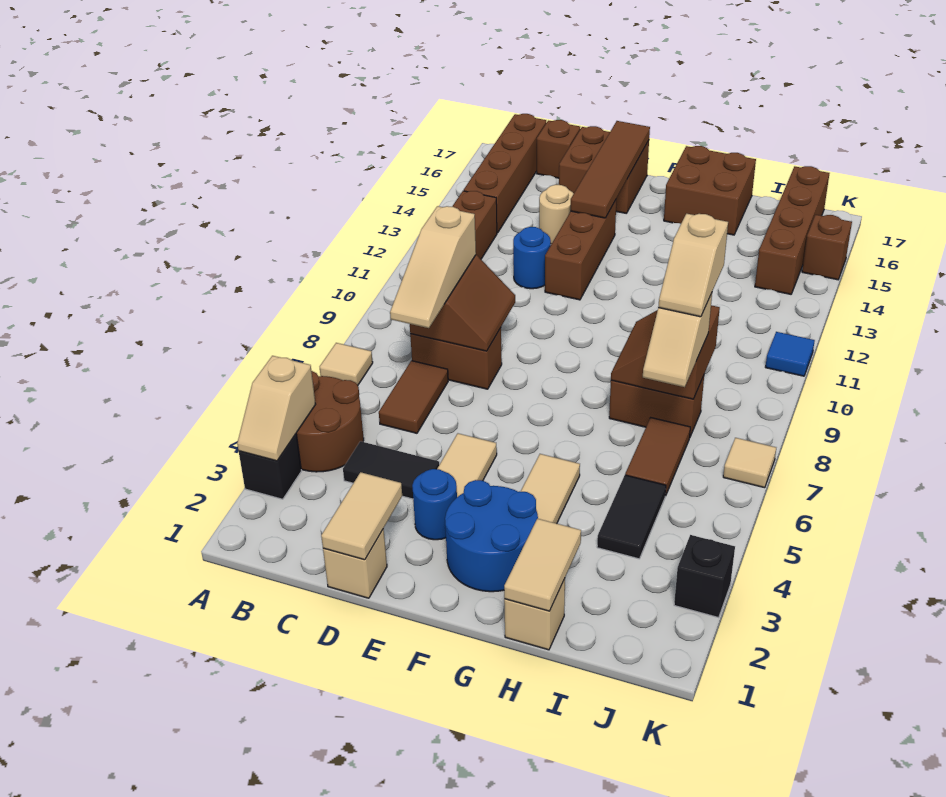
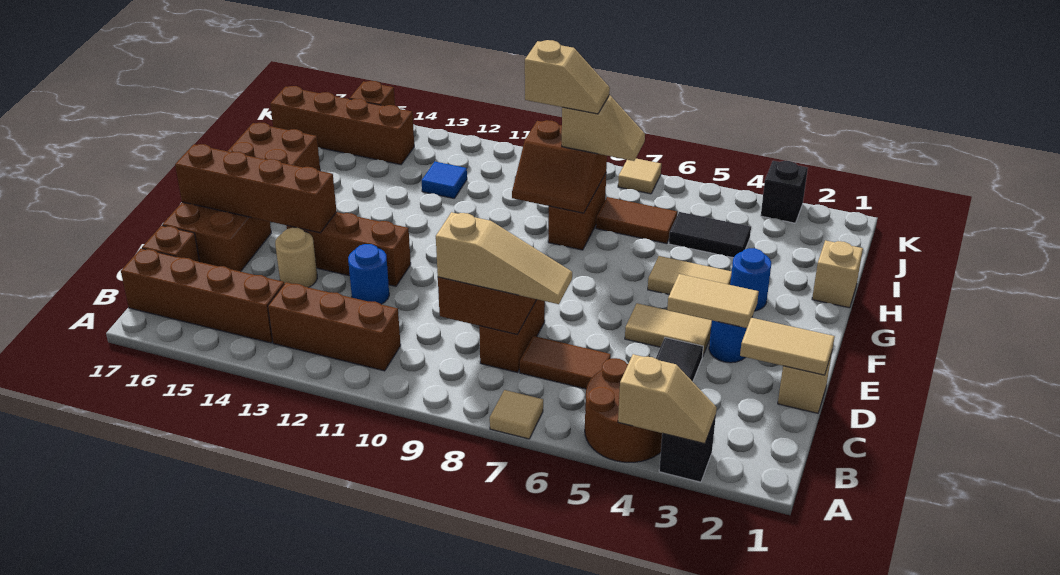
brown 1x4 tile [571,121,650,218] -> brown 1x4 brick [175,144,337,233]
blue 2x2 round brick [445,480,538,592] -> blue 1x1 round brick [730,248,771,311]
tan 1x2 tile [504,519,581,611] -> tan 1x2 tile moved to [667,274,759,328]
blue 1x1 tile [766,332,815,376] -> blue 1x1 tile moved to [422,162,467,198]

